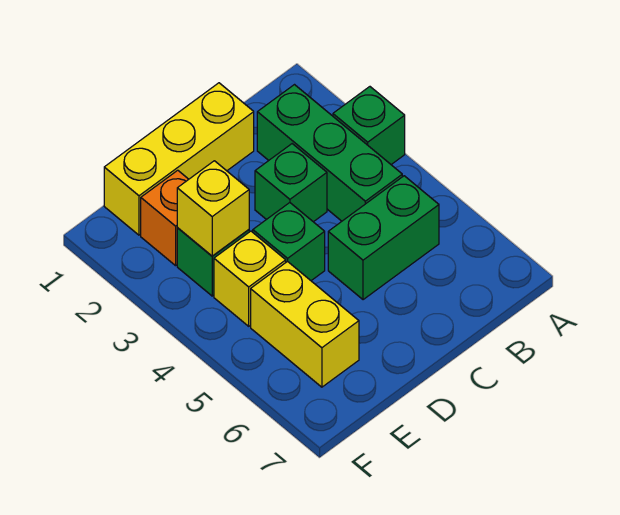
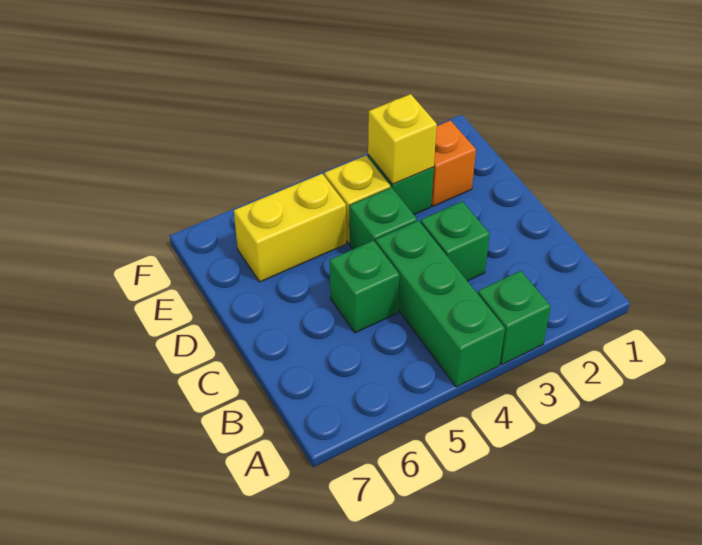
green 1x3 brick [257,85,402,221] -> green 1x3 brick turned to [376,221,505,387]
green 1x2 brick [328,176,439,300] -> green 1x1 brick [330,240,400,333]
yellow 1x3 brick [104,83,254,235] -> none

